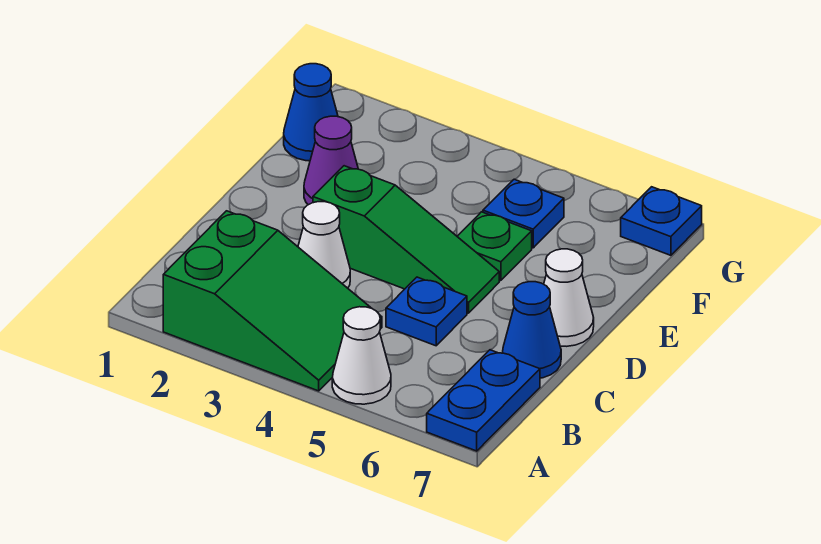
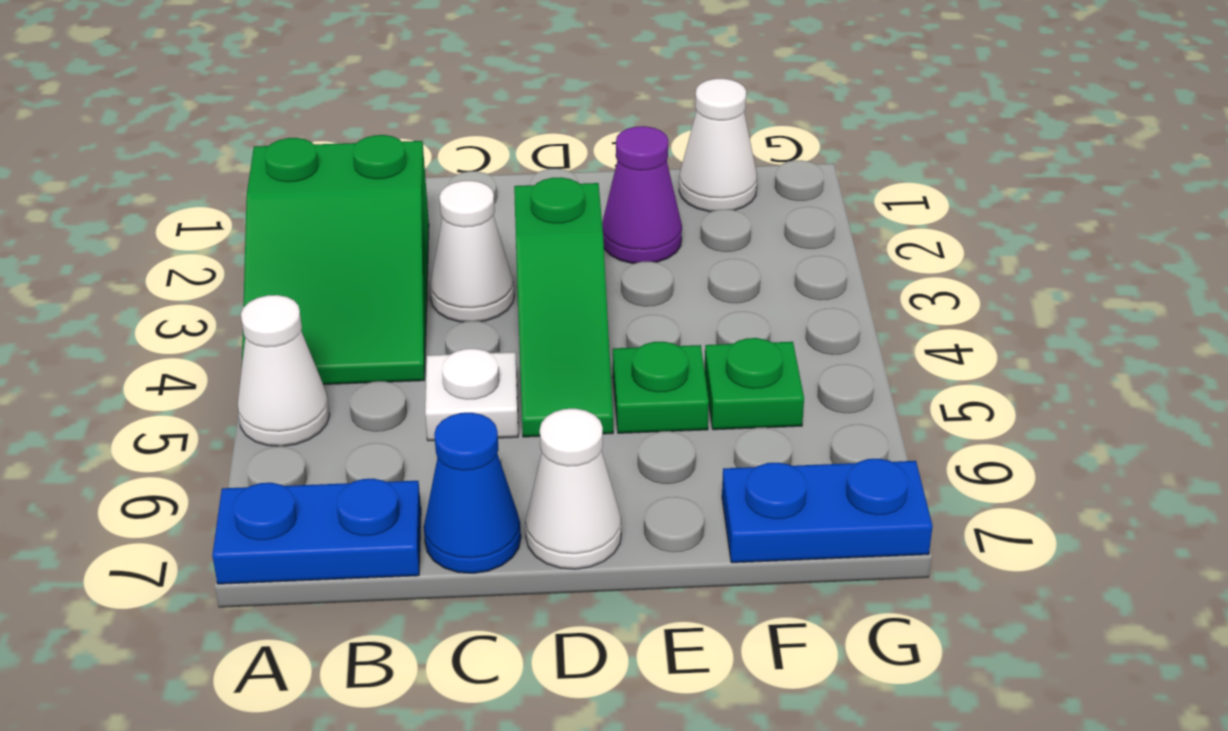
blue 1x1 plate [386,277,467,346] -> white 1x1 plate [425,349,518,441]
blue 1x1 cone [284,64,338,161] -> white 1x1 cone [679,79,757,212]
blue 1x1 plate [483,179,564,248] -> green 1x1 plate [705,338,804,430]
blue 1x1 plate [621,187,702,255] -> blue 1x2 plate [722,459,933,563]

